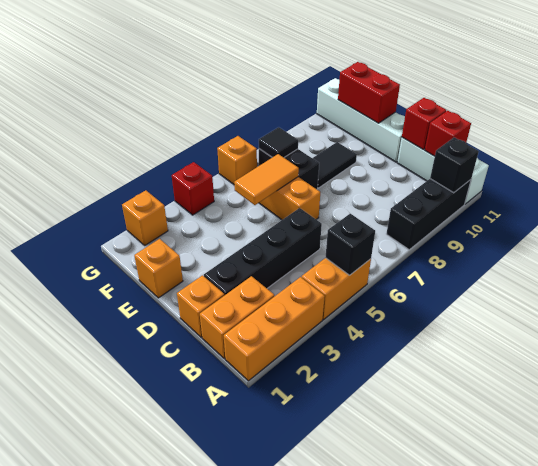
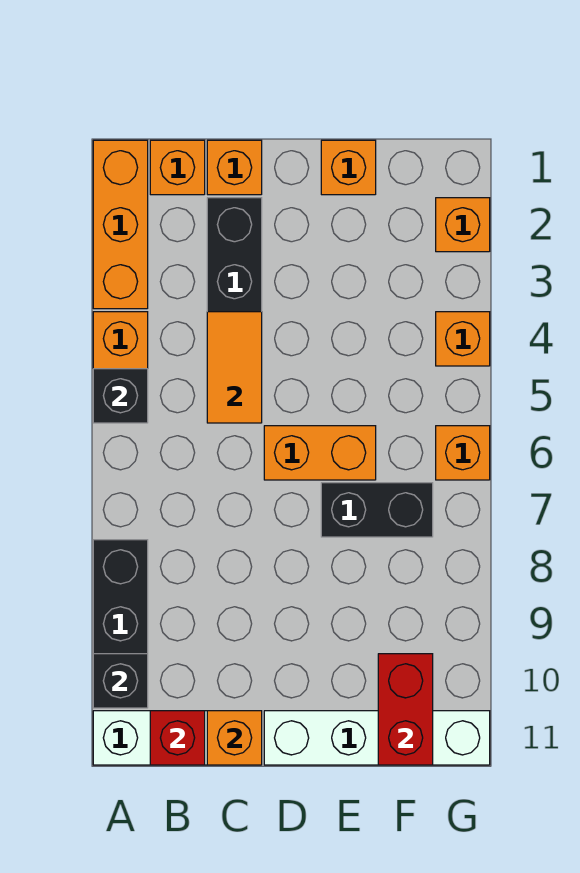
orange 1x2 brick [200,276,274,358] -> orange 1x1 brick [150,140,205,195]
red 1x1 brick [402,98,446,150] -> orange 1x1 brick [207,711,262,765]
orange 1x2 tile [234,154,299,205] -> orange 1x2 tile moved to [207,312,262,423]
black 1x2 tile [313,142,357,188] -> none
red 1x2 brick [338,62,400,123] -> red 1x2 brick turned to [378,654,433,765]
black 1x1 tile [259,127,298,157] -> none
red 1x1 brick [172,162,214,215] -> orange 1x1 brick [436,312,490,366]

